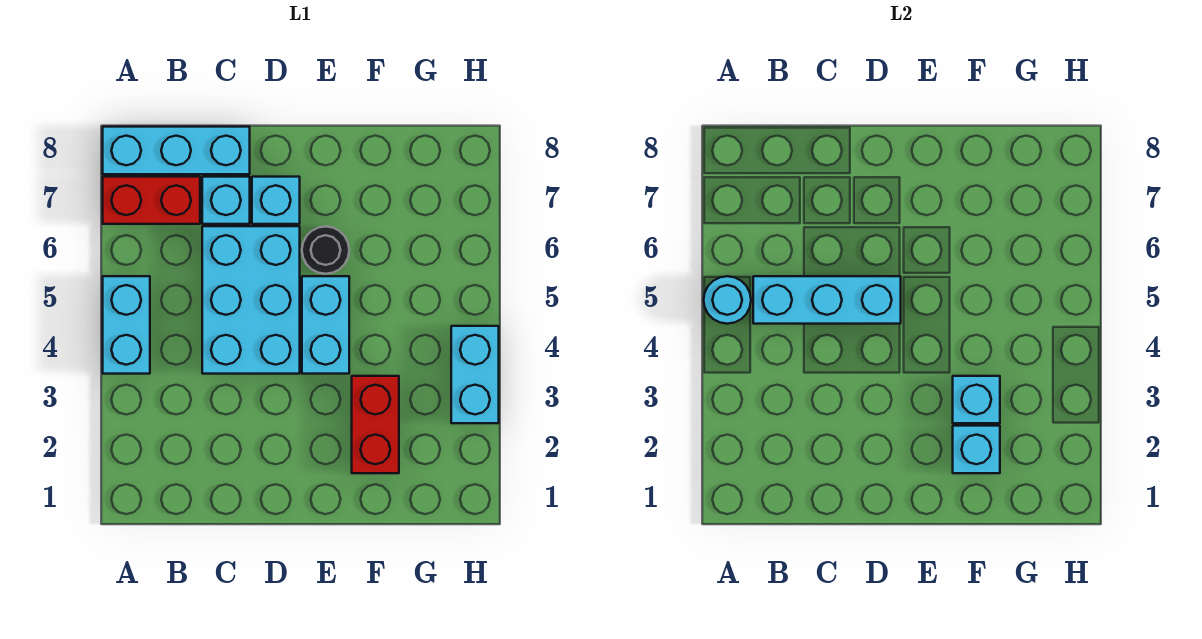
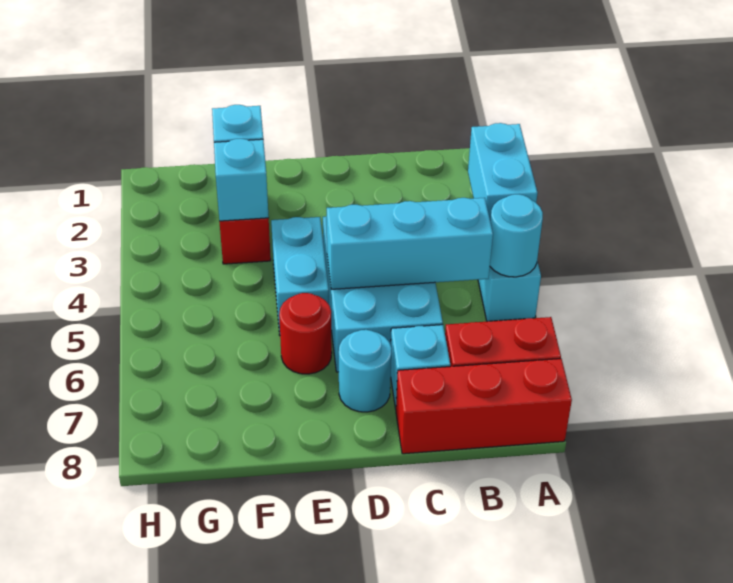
cyan 1x3 brick [103,127,250,174] -> red 1x3 brick [396,359,572,454]
cyan 1x1 brick [252,177,300,224] -> cyan 1x1 round brick [339,330,392,412]
black 1x1 round brick [302,226,349,274] -> red 1x1 round brick [279,293,332,374]
cyan 1x2 brick [451,326,499,423] -> cyan 1x2 brick moved to [468,123,537,220]

